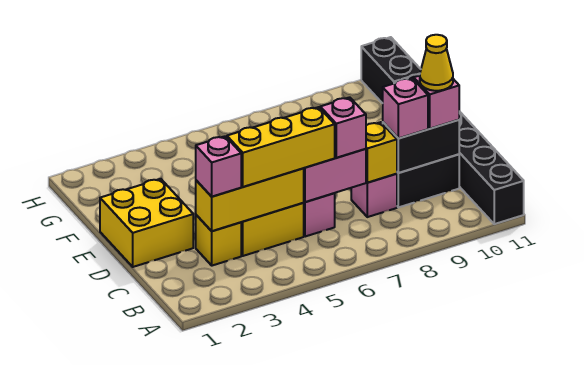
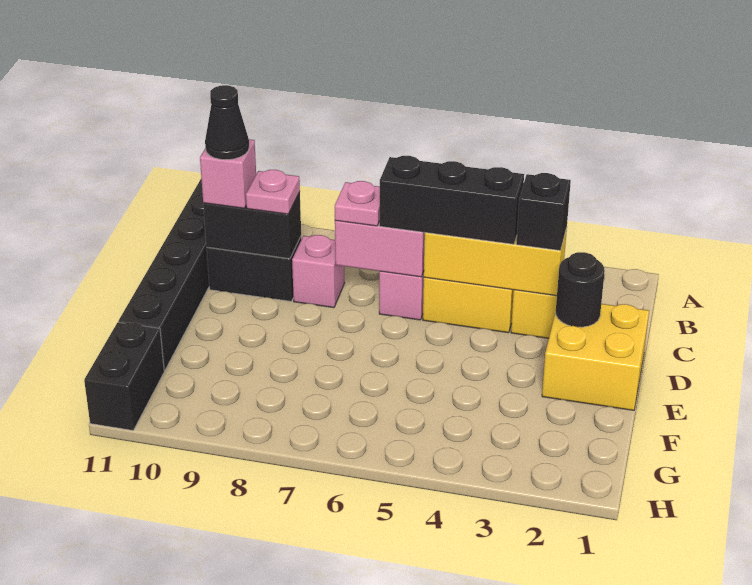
pink 1x1 brick [196,136,241,197] -> black 1x1 brick [516,173,571,251]
yellow 1x3 brick [227,107,335,187] -> black 1x3 brick [379,156,524,244]
pink 1x1 brick [320,97,366,158] -> pink 1x1 plate [335,181,380,226]
yellow 1x1 brick [366,122,397,183] -> none
pink 1x1 brick [383,78,428,138] -> pink 1x1 plate [246,170,300,214]
yellow 1x1 cone [420,35,453,91] -> black 1x1 cone [205,85,249,160]
none -> black 1x1 round brick [556,252,605,327]

